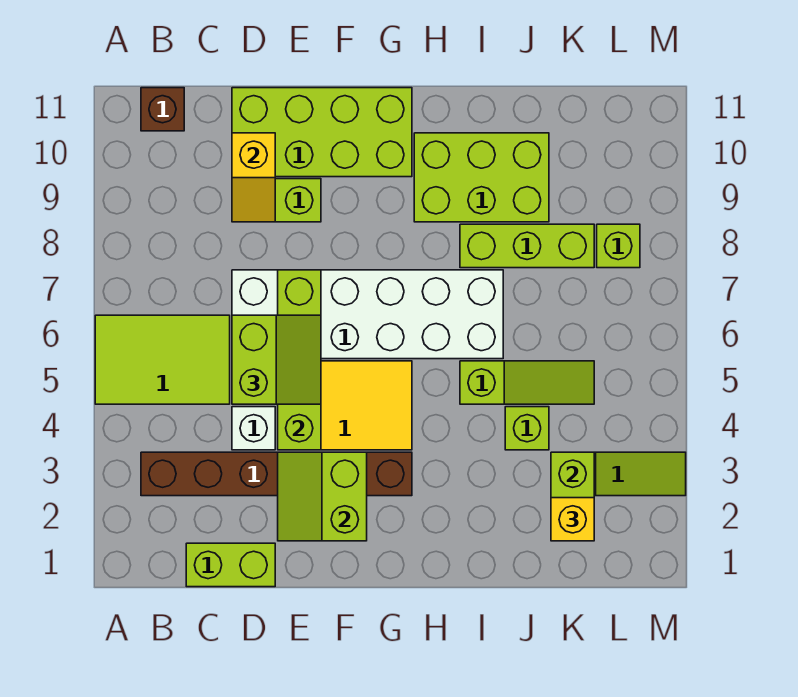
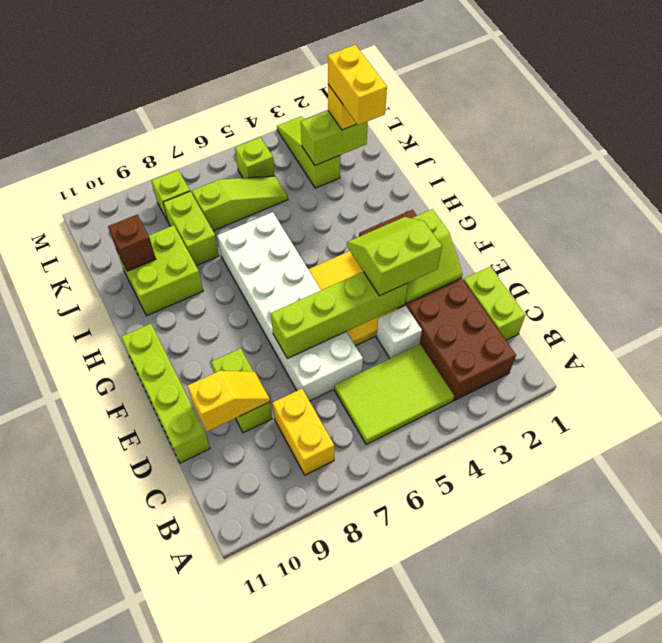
lime 2x3 tile [95,315,230,404] -> lime 2x3 tile turned to [335,344,454,445]
brown 1x6 brick [141,452,412,496] -> brown 2x6 brick [359,210,516,400]
none -> yellow 1x2 brick [272,389,334,475]
brown 1x1 brick [141,88,184,131] -> brown 1x1 brick moved to [108,215,156,271]
lime 2x2 slope [232,315,321,404] -> lime 2x2 slope moved to [347,217,442,296]
lime 2x4 brick [232,88,412,177] -> lime 1x4 brick [122,324,210,463]
lime 2x3 brick [414,133,549,222] -> lime 2x2 brick [117,225,203,316]
lime 1x3 slope [460,361,594,404] -> lime 1x3 slope turned to [192,176,288,231]
lime 1x3 brick [460,224,594,268] -> lime 1x2 brick [163,192,219,266]
none -> yellow 1x2 brick [328,45,387,125]
lime 1x1 brick [505,407,549,450] -> lime 1x1 brick moved to [235,137,275,178]

